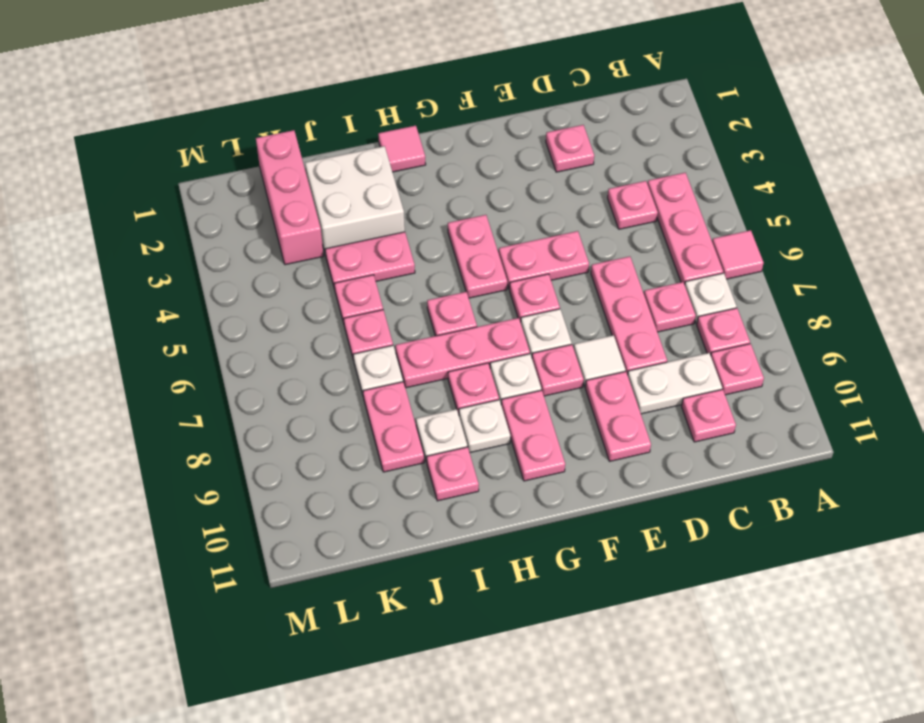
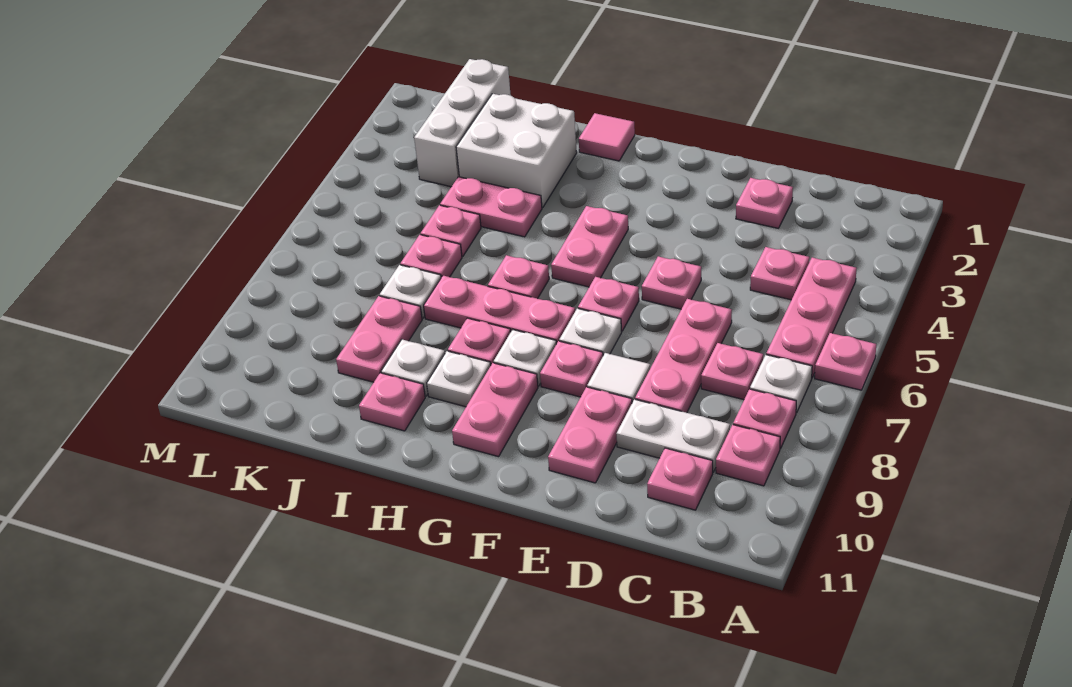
pink 1x1 tile [712,230,764,279] -> pink 1x1 plate [815,333,876,390]
pink 1x2 plate [499,231,589,289] -> pink 1x1 plate [642,256,701,309]
pink 1x3 brick [256,130,324,265] -> white 1x3 brick [414,59,511,187]

